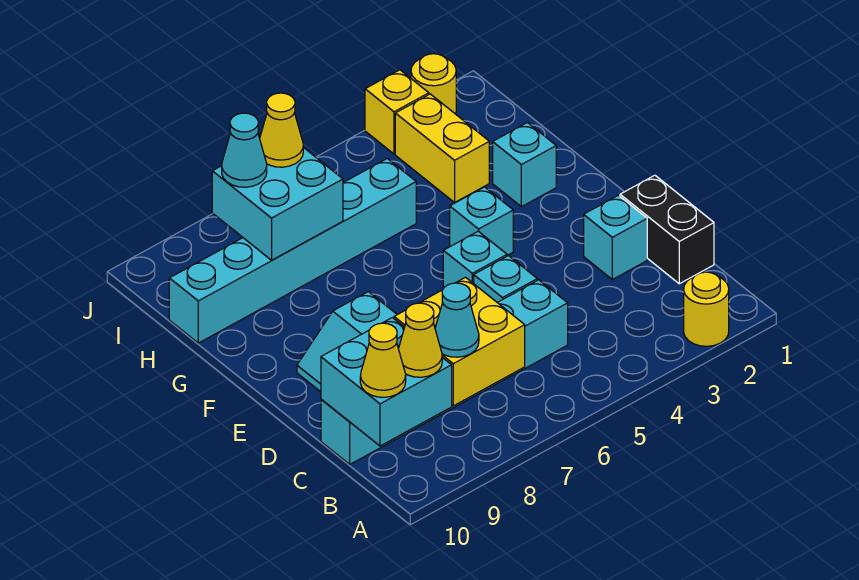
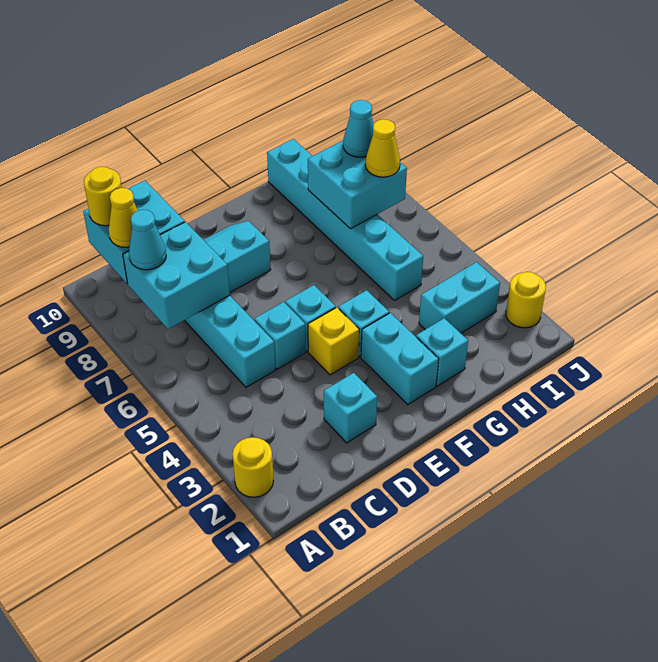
yellow 2x2 brick [394,277,525,406] -> cyan 2x2 brick [123,222,230,329]
yellow 1x1 cone [360,323,406,397] -> yellow 1x1 round brick [84,167,122,226]
black 1x2 brick [620,175,714,284] -> none
none -> cyan 1x2 brick [361,313,439,405]
yellow 1x2 brick [395,94,489,202] -> cyan 1x2 brick [419,262,500,333]
yellow 1x1 brick [365,70,429,154] -> yellow 1x1 brick moved to [308,308,359,375]

